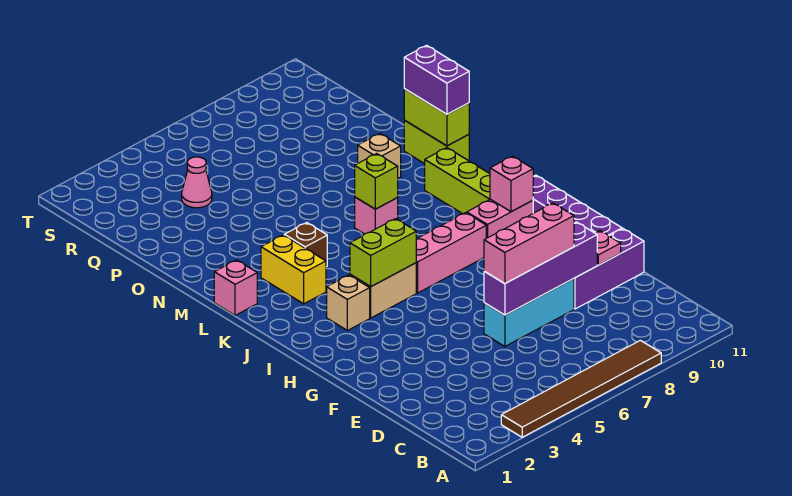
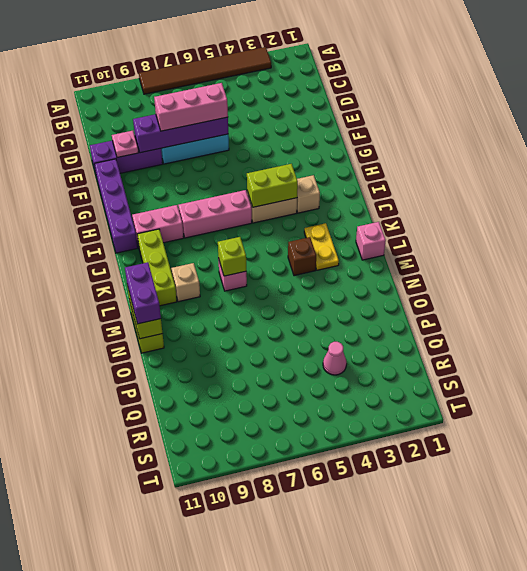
pink 1x1 brick [490,156,533,212] -> none
yellow 1x2 brick [261,235,326,304] -> yellow 1x2 plate [304,223,339,270]
tan 1x1 brick [358,133,401,178] -> tan 1x1 brick moved to [171,263,200,302]

